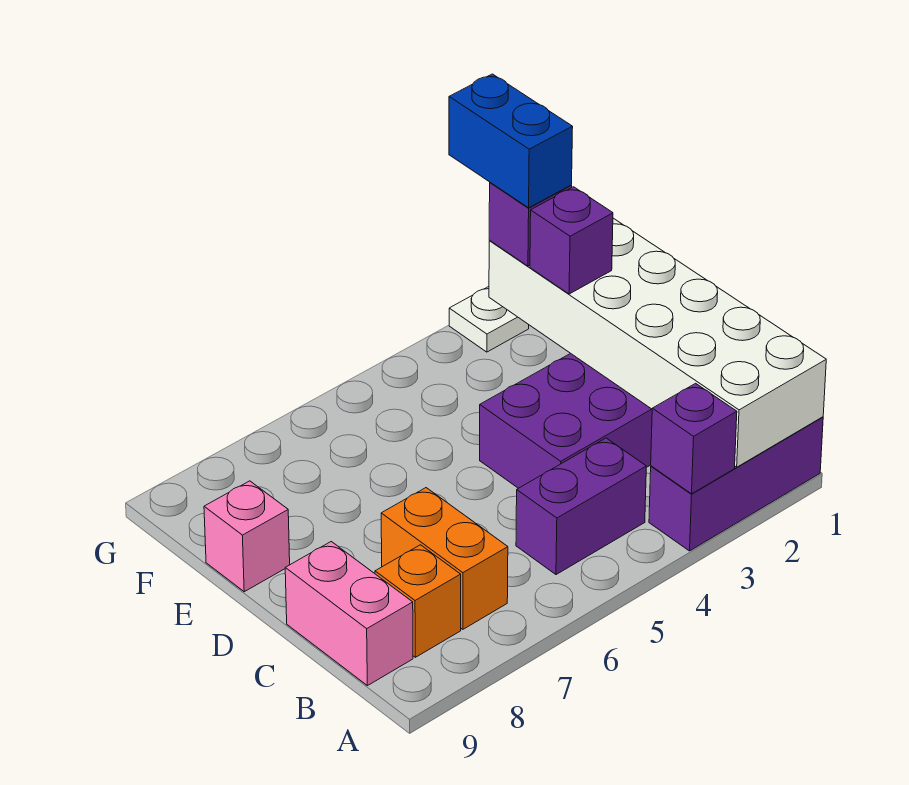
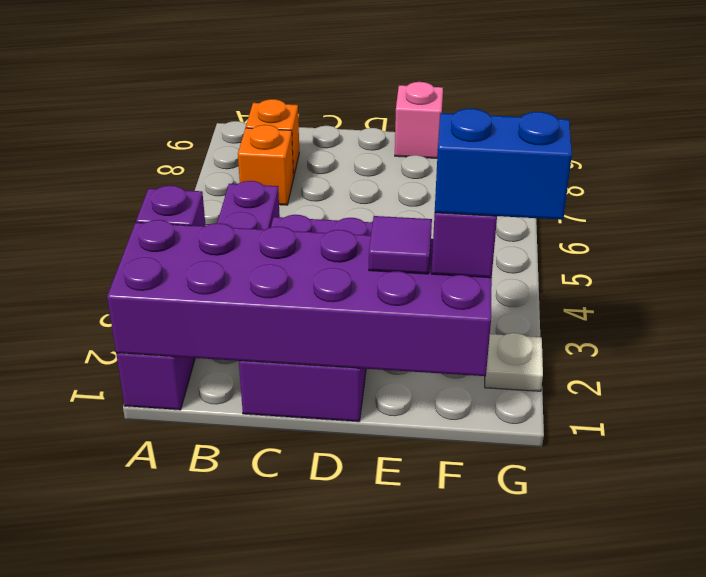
white 2x6 brick [489,218,826,467] -> purple 2x6 brick [107,220,492,376]
orange 1x2 brick [381,488,508,629] -> orange 1x1 brick [238,125,293,205]
pink 1x2 brick [285,542,413,686] -> none
purple 1x1 brick [530,187,613,294] -> purple 1x1 tile [369,216,432,274]

